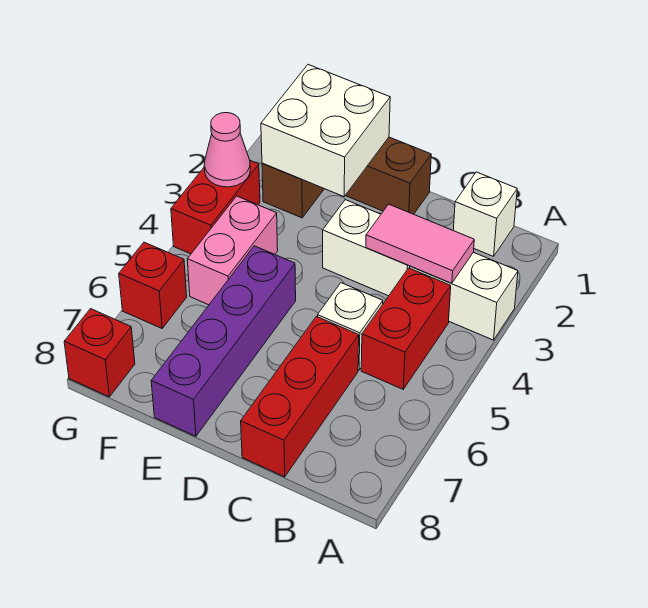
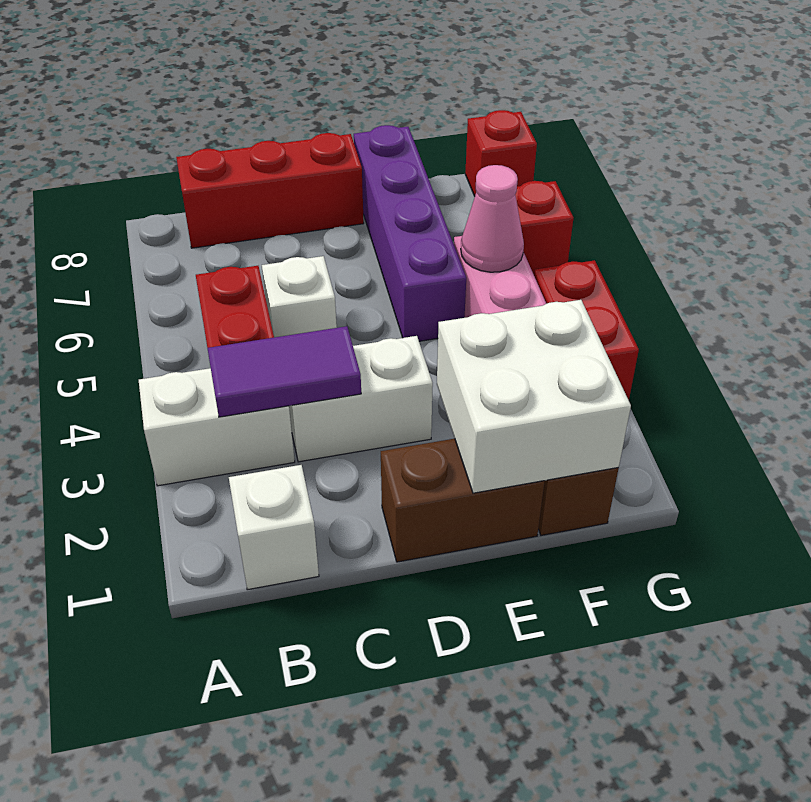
pink 1x2 tile [366,204,474,283] -> purple 1x2 tile [207,326,361,417]
red 1x3 brick [241,317,359,477] -> red 1x3 brick turned to [176,133,364,248]
pink 1x1 cone [204,113,250,187] -> pink 1x1 cone moved to [461,165,524,272]

